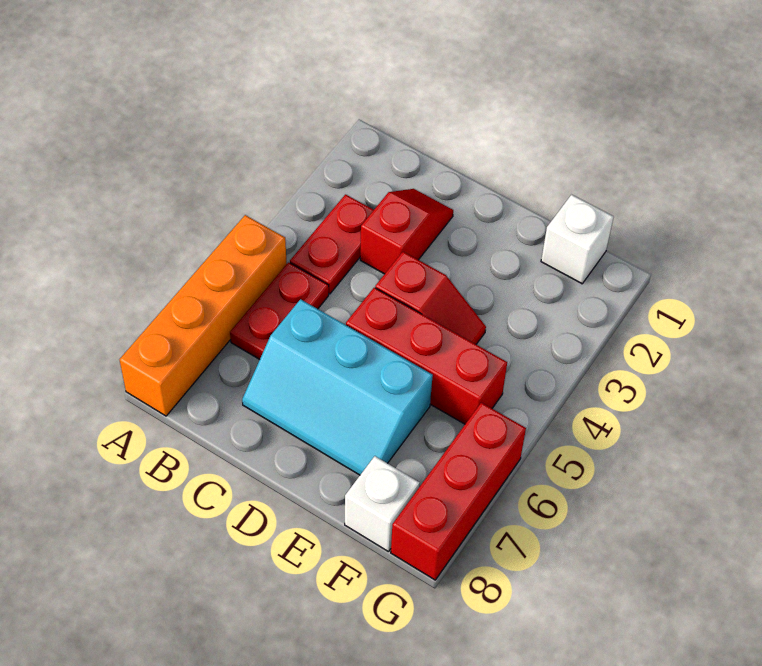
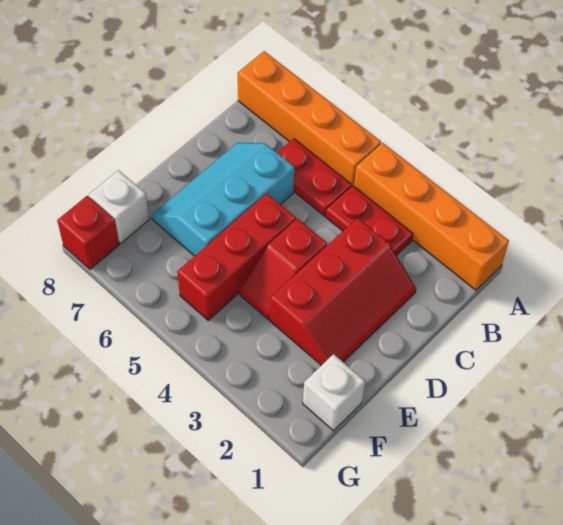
none -> orange 1x4 brick [354,143,509,290]
red 1x2 slope [360,189,453,274] -> red 2x3 slope [270,218,416,365]
red 1x3 brick [391,403,526,580] -> red 1x1 brick [57,196,119,269]

